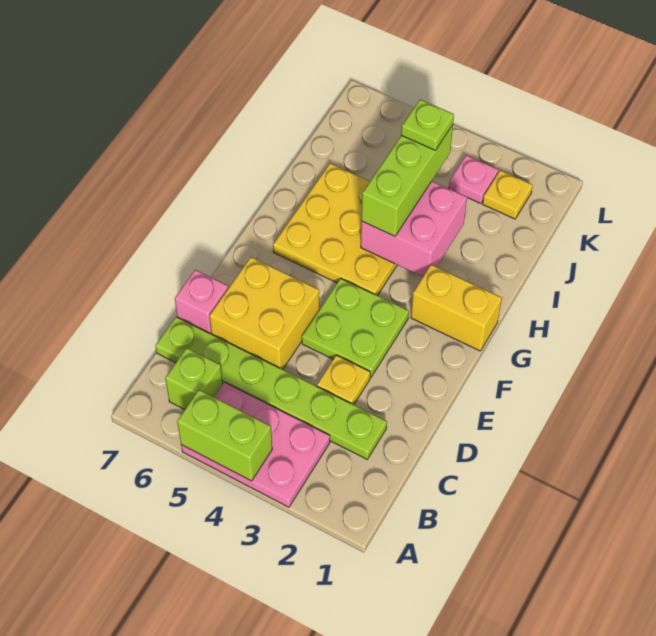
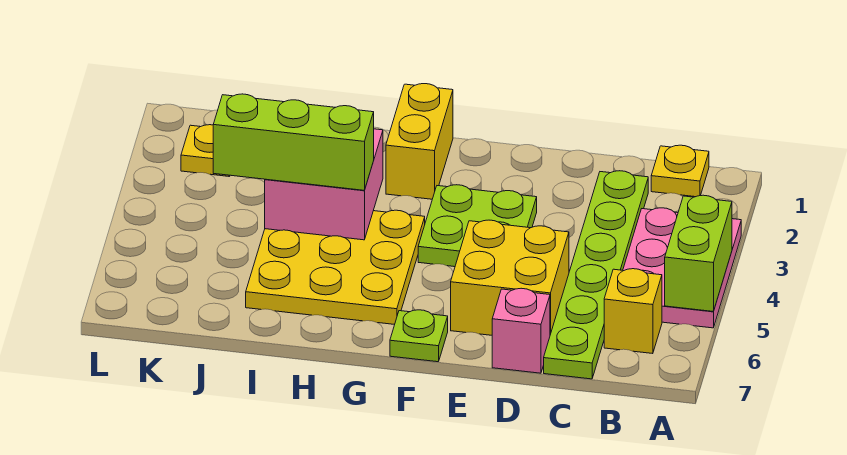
lime 1x1 brick [165,348,223,410] -> yellow 1x1 brick [604,269,662,354]
yellow 1x1 plate [317,355,370,405] -> yellow 1x1 plate moved to [651,145,709,197]
lime 1x1 plate [401,99,454,150] -> lime 1x1 plate moved to [390,310,448,362]
pink 1x1 plate [449,155,498,204] -> none

